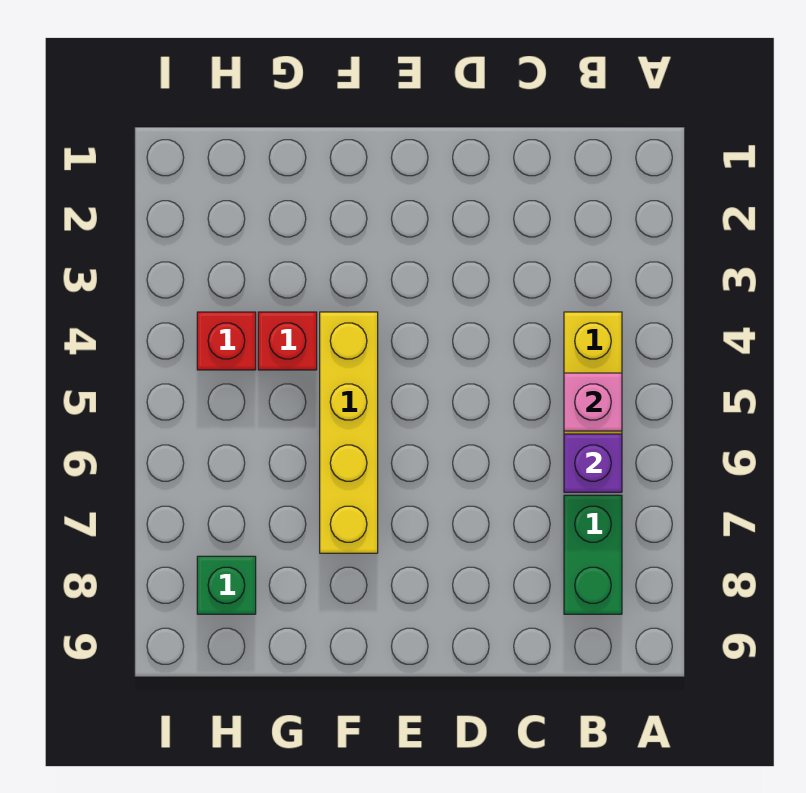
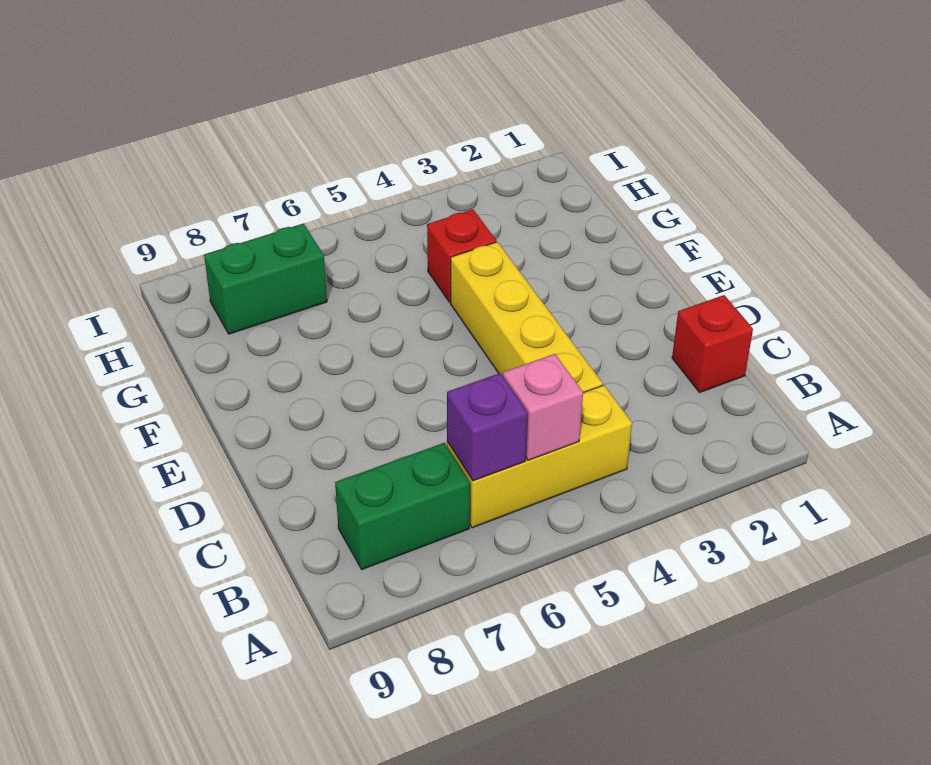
yellow 1x4 brick [320,312,378,553] -> yellow 1x4 brick turned to [451,242,603,392]
red 1x1 brick [197,312,256,370] -> red 1x1 brick moved to [672,295,753,392]
green 1x1 brick [197,556,256,614] -> green 1x2 brick [204,224,327,334]

